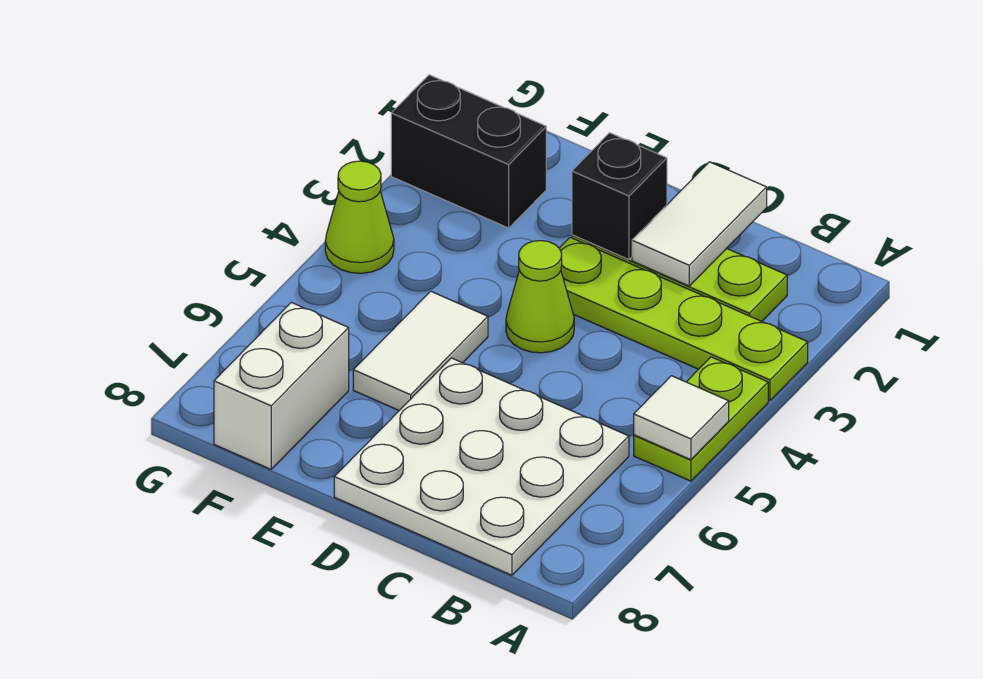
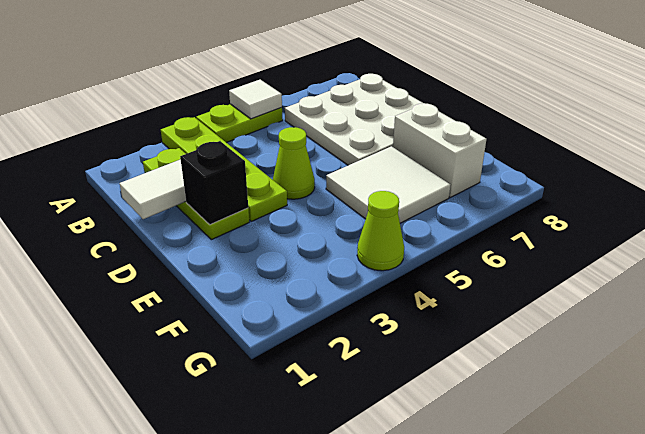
white 1x2 tile [353,291,488,410] -> white 2x2 tile [326,146,450,223]
black 1x2 brick [391,75,546,228] -> none
white 1x2 brick [214,302,349,469] -> white 1x2 brick turned to [393,103,486,197]

